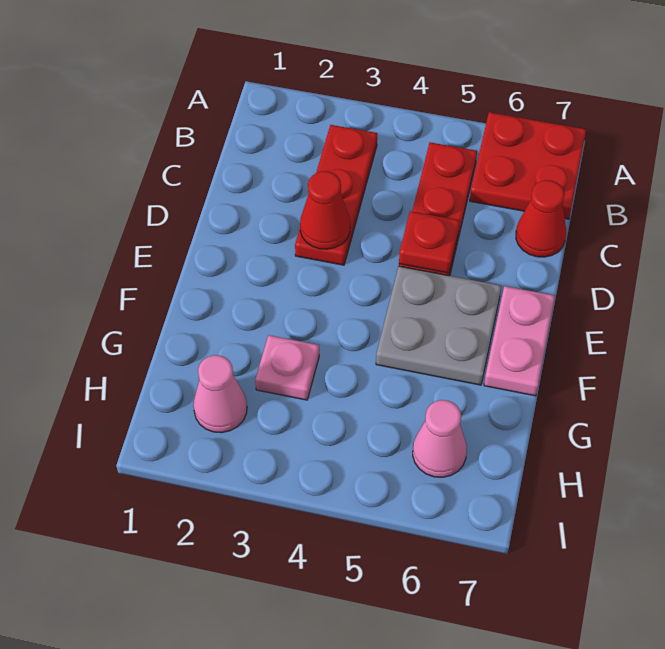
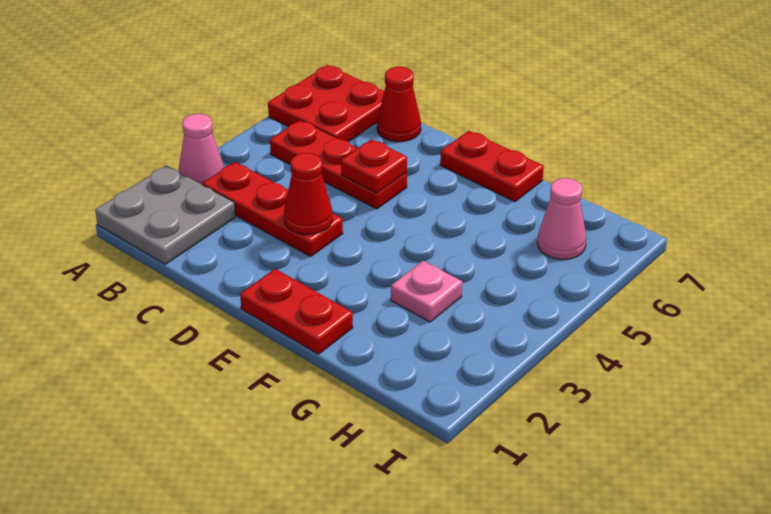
none -> red 1x2 plate [240,269,353,354]
grey 2x2 plate [376,266,501,385] -> grey 2x2 plate moved to [95,165,235,264]
pink 1x2 plate [484,286,555,396] -> red 1x2 plate [440,131,544,202]
pink 1x1 cone [193,355,247,433] -> pink 1x1 cone moved to [178,114,224,184]

